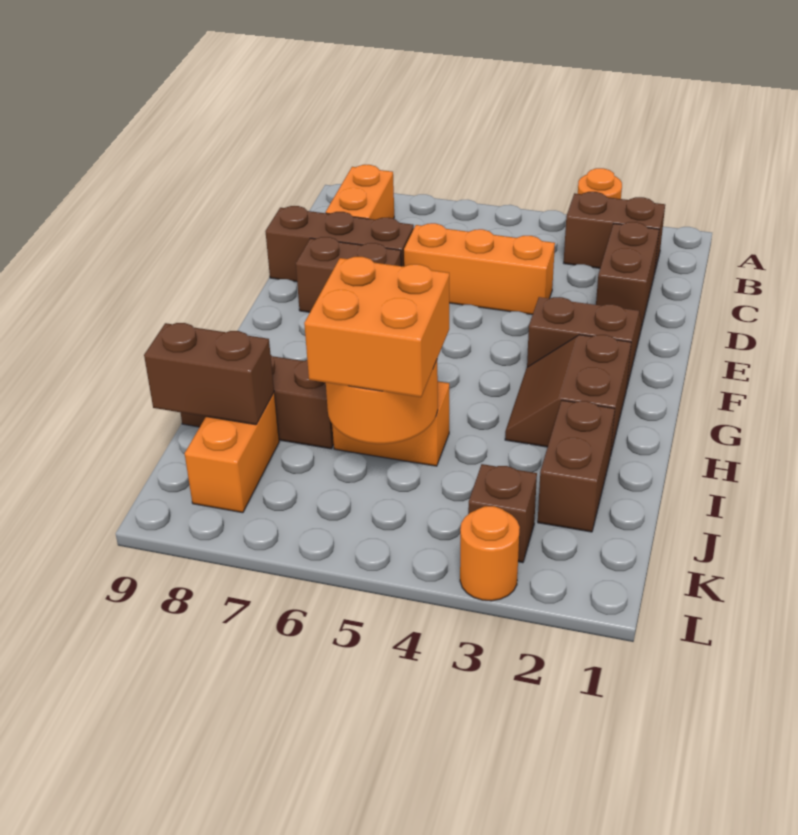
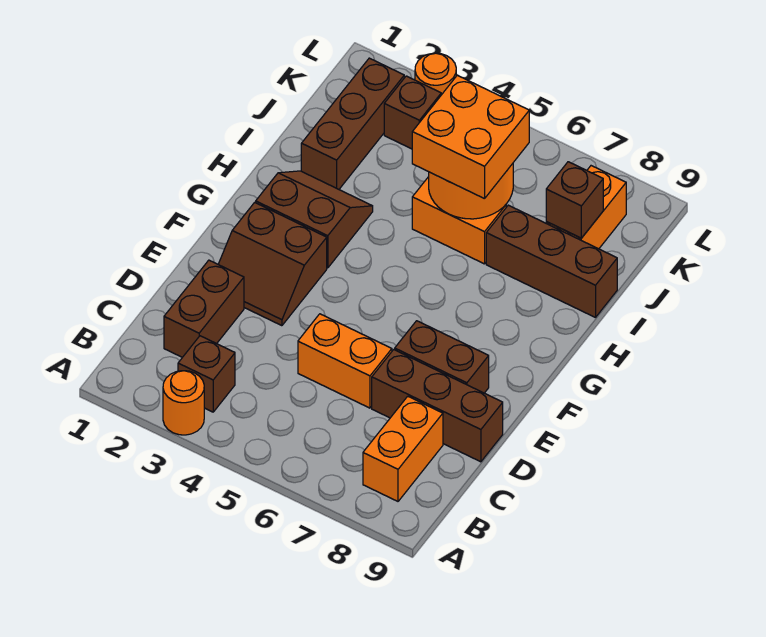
brown 1x2 brick [564,192,665,273] -> brown 1x1 brick [178,336,235,412]
orange 1x3 brick [404,223,555,315] -> orange 1x2 brick [298,314,392,408]
brown 2x2 slope [505,335,631,456] -> brown 2x2 slope turned to [256,171,373,268]
brown 1x2 brick [538,400,615,532] -> brown 1x3 brick [301,58,404,189]
brown 1x2 brick [144,323,274,425] -> brown 1x1 brick [546,162,603,238]

